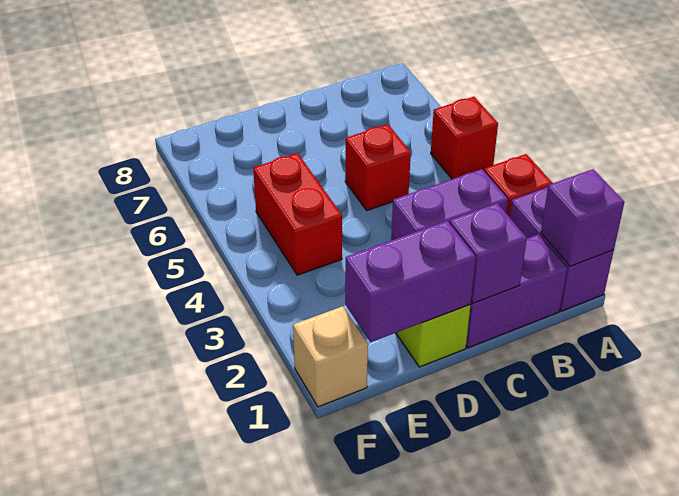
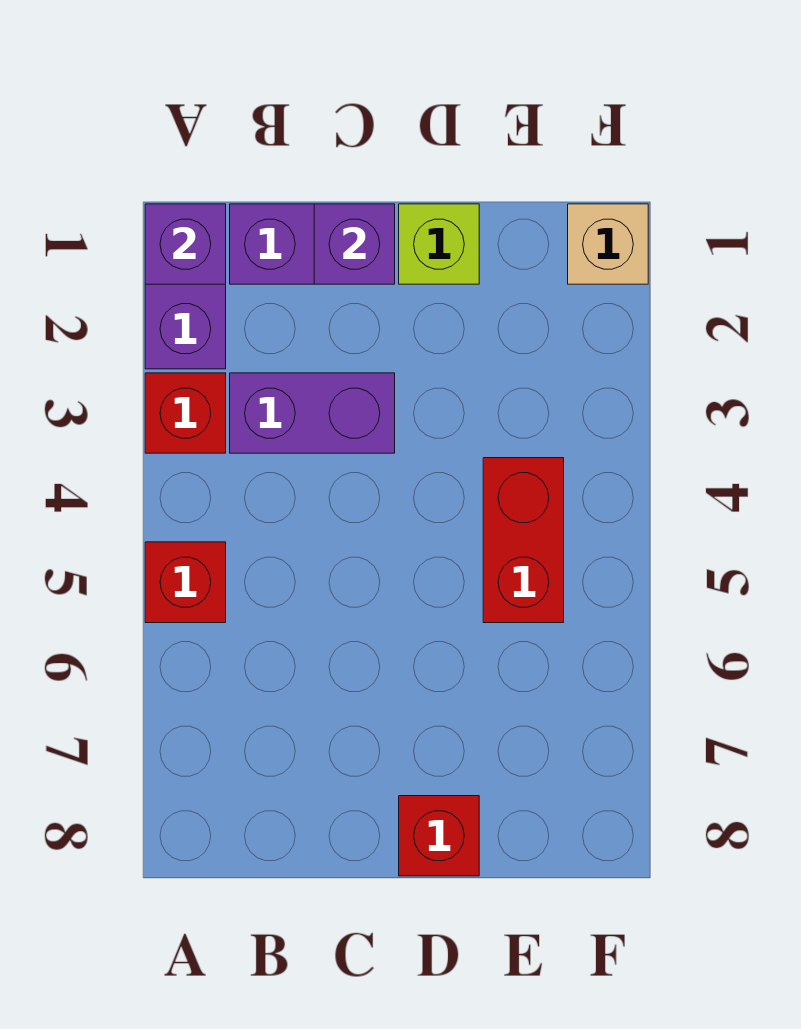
red 1x1 brick [345,124,411,210] -> red 1x1 brick moved to [399,796,479,876]
purple 1x2 brick [345,221,476,342] -> none

